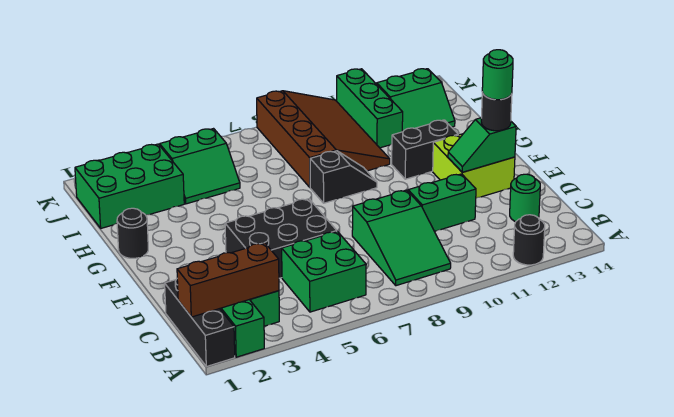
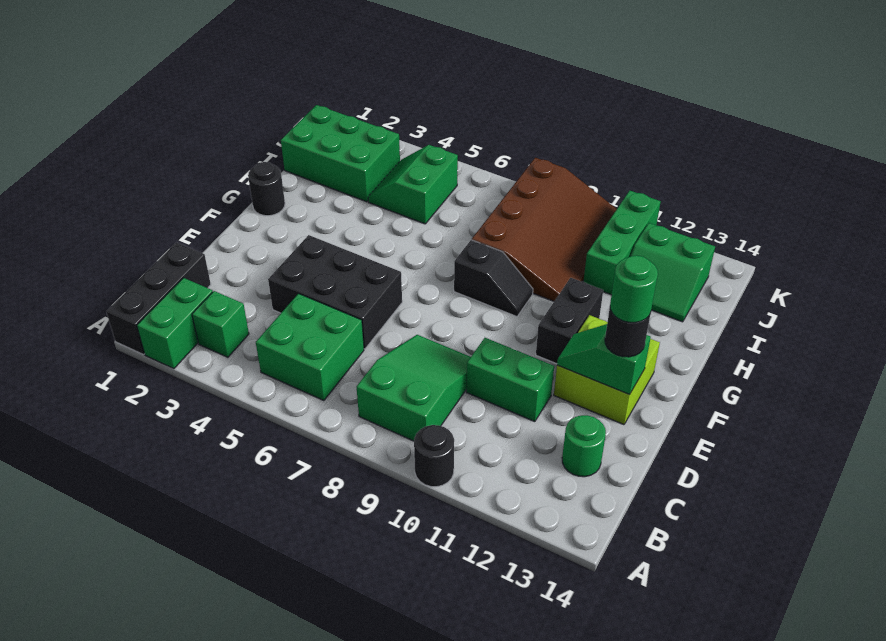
black 1x1 round brick [513,215,545,265] -> black 1x1 round brick moved to [414,425,454,487]
brown 1x3 brick [177,243,279,317] -> none
green 2x3 slope [352,190,451,286] -> green 2x3 slope turned to [357,335,471,441]
black 1x2 brick [392,120,458,179] -> black 1x2 brick turned to [536,278,603,364]
green 2x2 slope [160,129,240,204] -> green 2x2 slope turned to [368,145,458,224]

